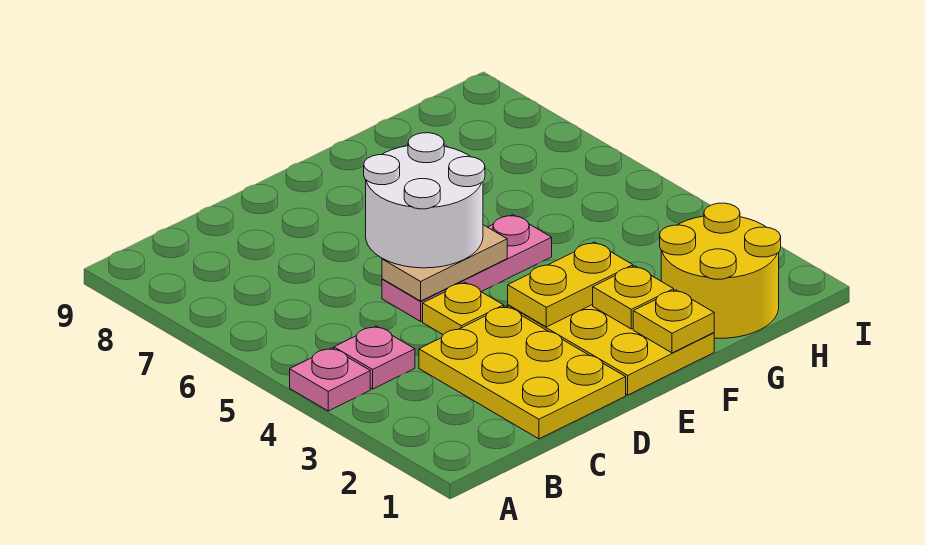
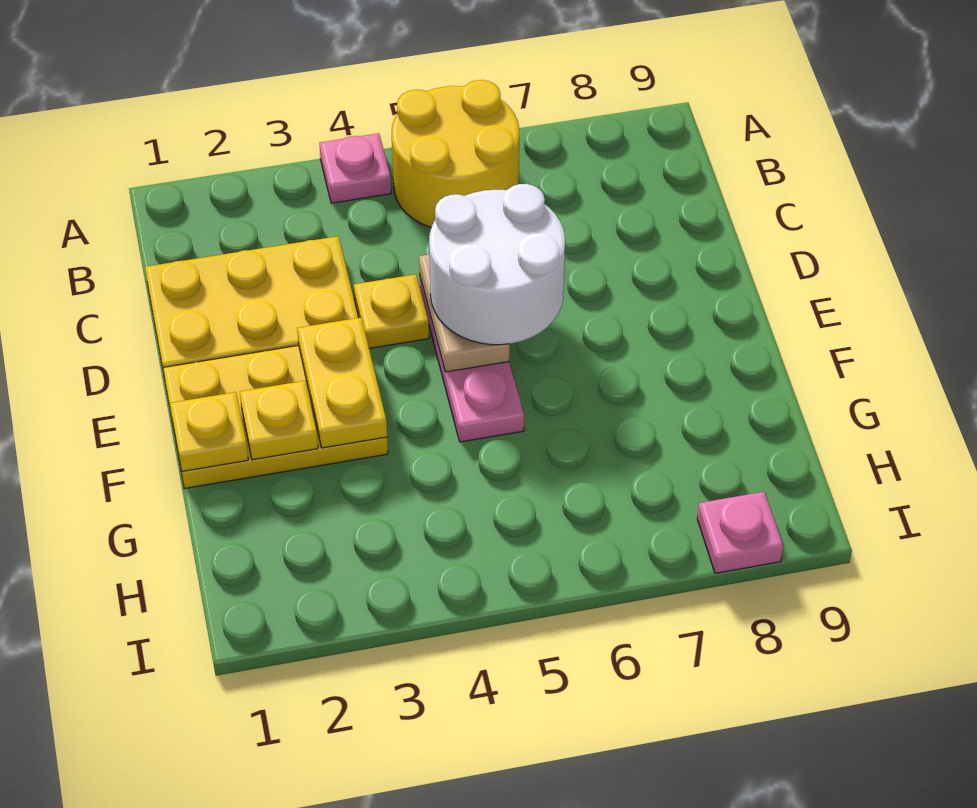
pink 1x1 plate [334,326,415,389] -> pink 1x1 plate moved to [697,492,783,573]
yellow 2x2 round brick [660,203,781,338] -> yellow 2x2 round brick moved to [392,80,519,227]

